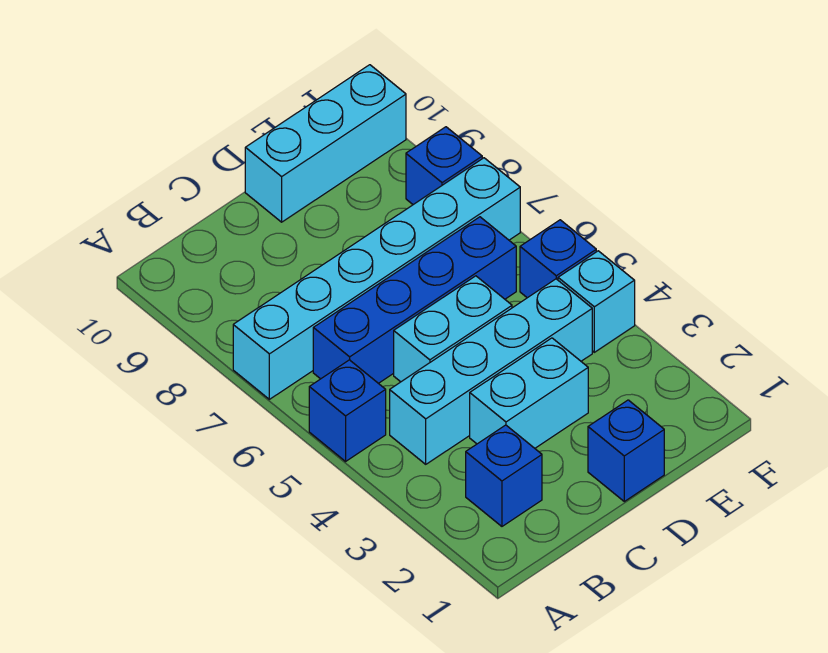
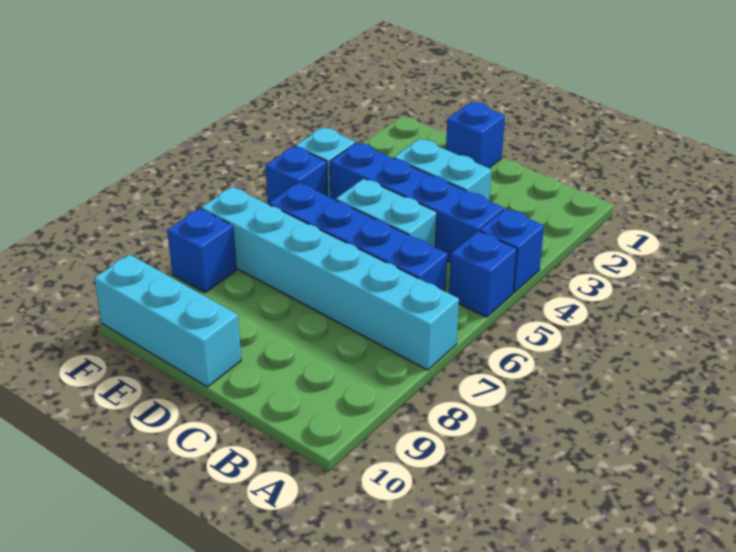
blue 1x1 brick [466,425,542,526] -> blue 1x1 brick moved to [480,208,544,292]
cyan 1x4 brick [390,279,592,464] -> blue 1x4 brick [330,142,504,262]

